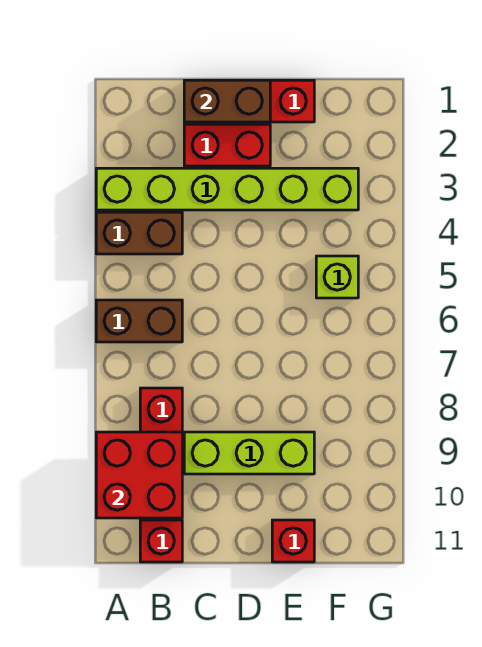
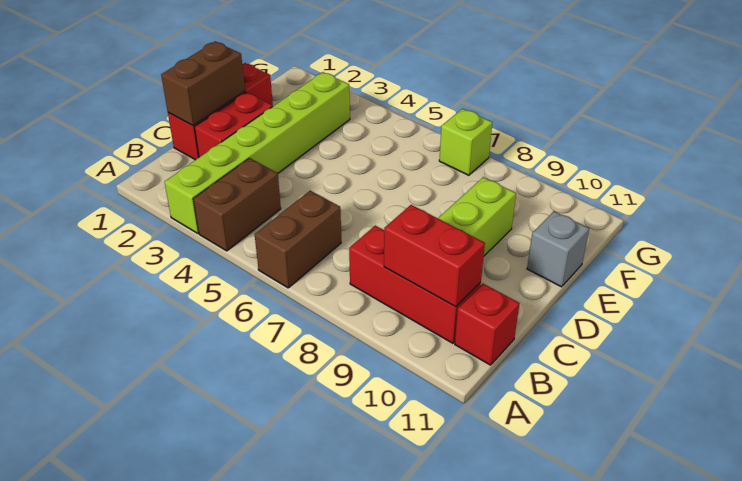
red 2x2 brick [96,432,182,518] -> red 1x2 brick [384,205,485,307]
red 1x1 brick [272,520,314,562] -> grey 1x1 brick [527,211,589,287]
lime 1x1 brick [316,256,358,298] -> lime 1x1 brick moved to [439,109,492,175]

